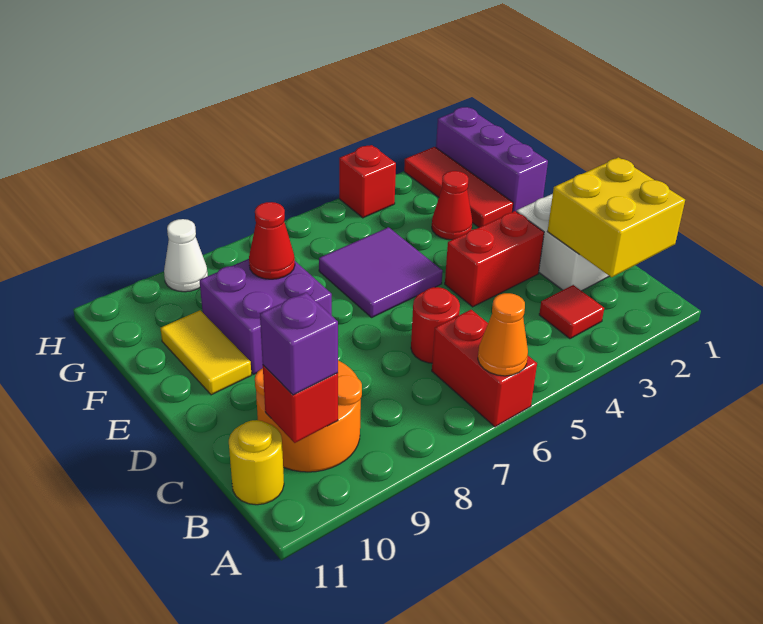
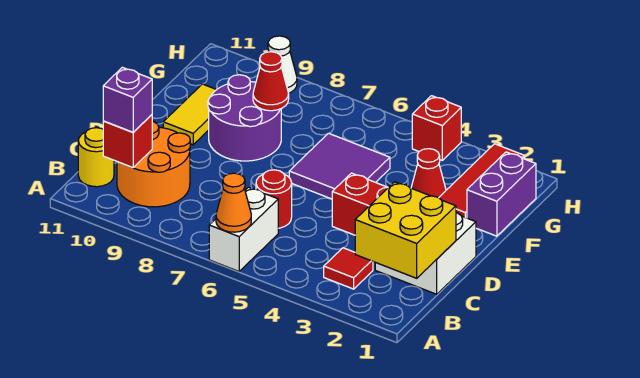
red 1x2 brick [432,310,537,427] -> white 1x2 brick [209,187,278,271]
purple 2x2 brick [199,259,332,374] -> purple 2x2 round brick [208,75,281,161]
purple 1x3 brick [436,107,548,212] -> purple 1x2 brick [467,152,536,236]

